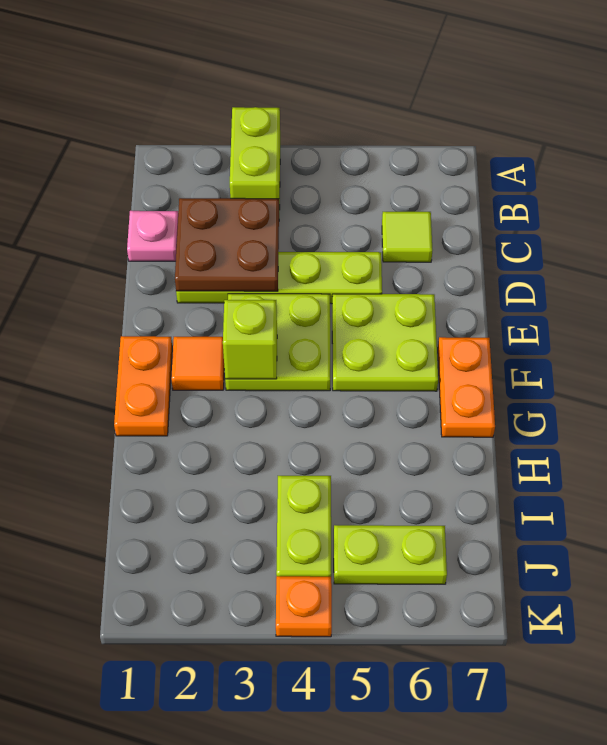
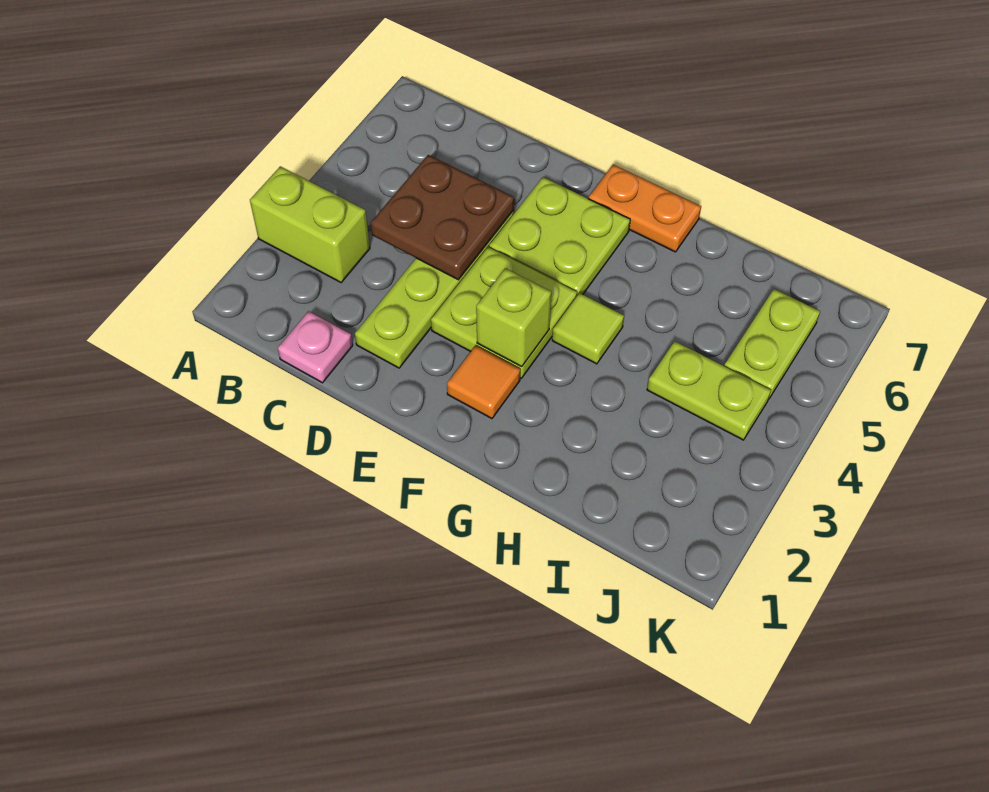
brown 2x2 plate [175,198,279,291] -> brown 2x2 plate moved to [371,155,514,280]
lime 1x1 tile [382,212,432,262] -> lime 1x1 tile moved to [552,293,624,364]
orange 1x2 plate [114,336,172,436] -> none
orange 1x1 plate [276,576,332,637] -> none

